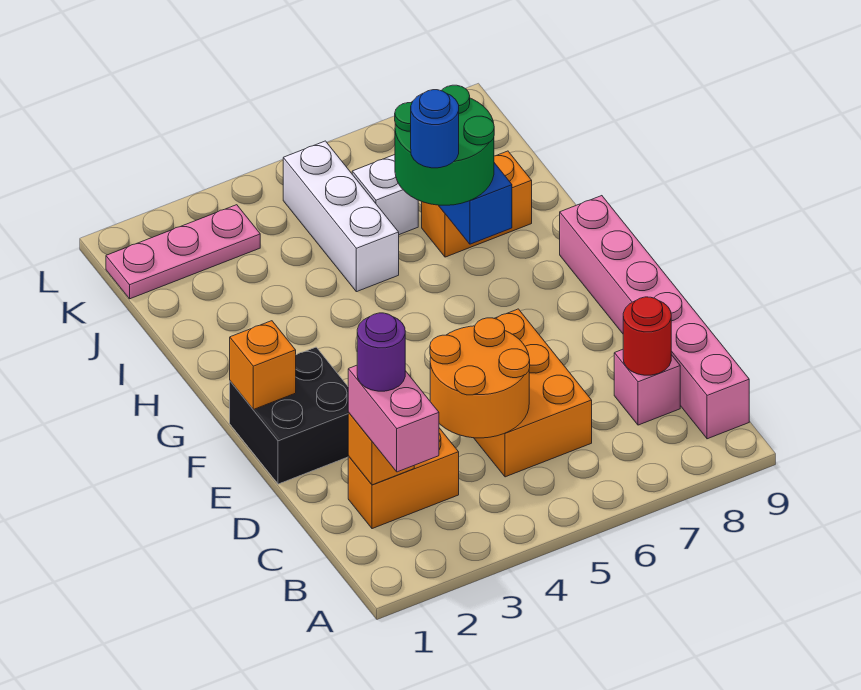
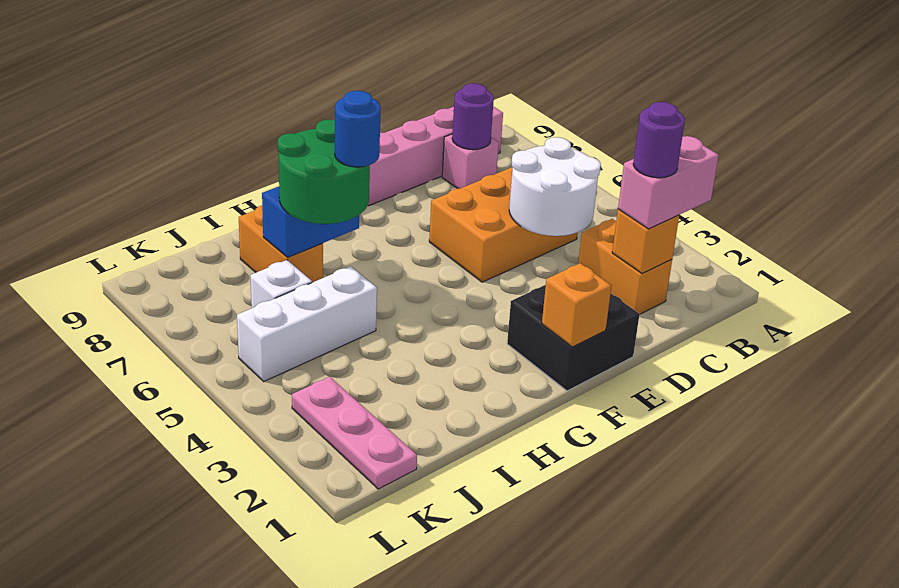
orange 2x2 round brick [430,318,530,438] -> white 2x2 round brick [509,137,601,236]
red 1x1 round brick [623,297,671,375] -> purple 1x1 round brick [452,83,494,150]

